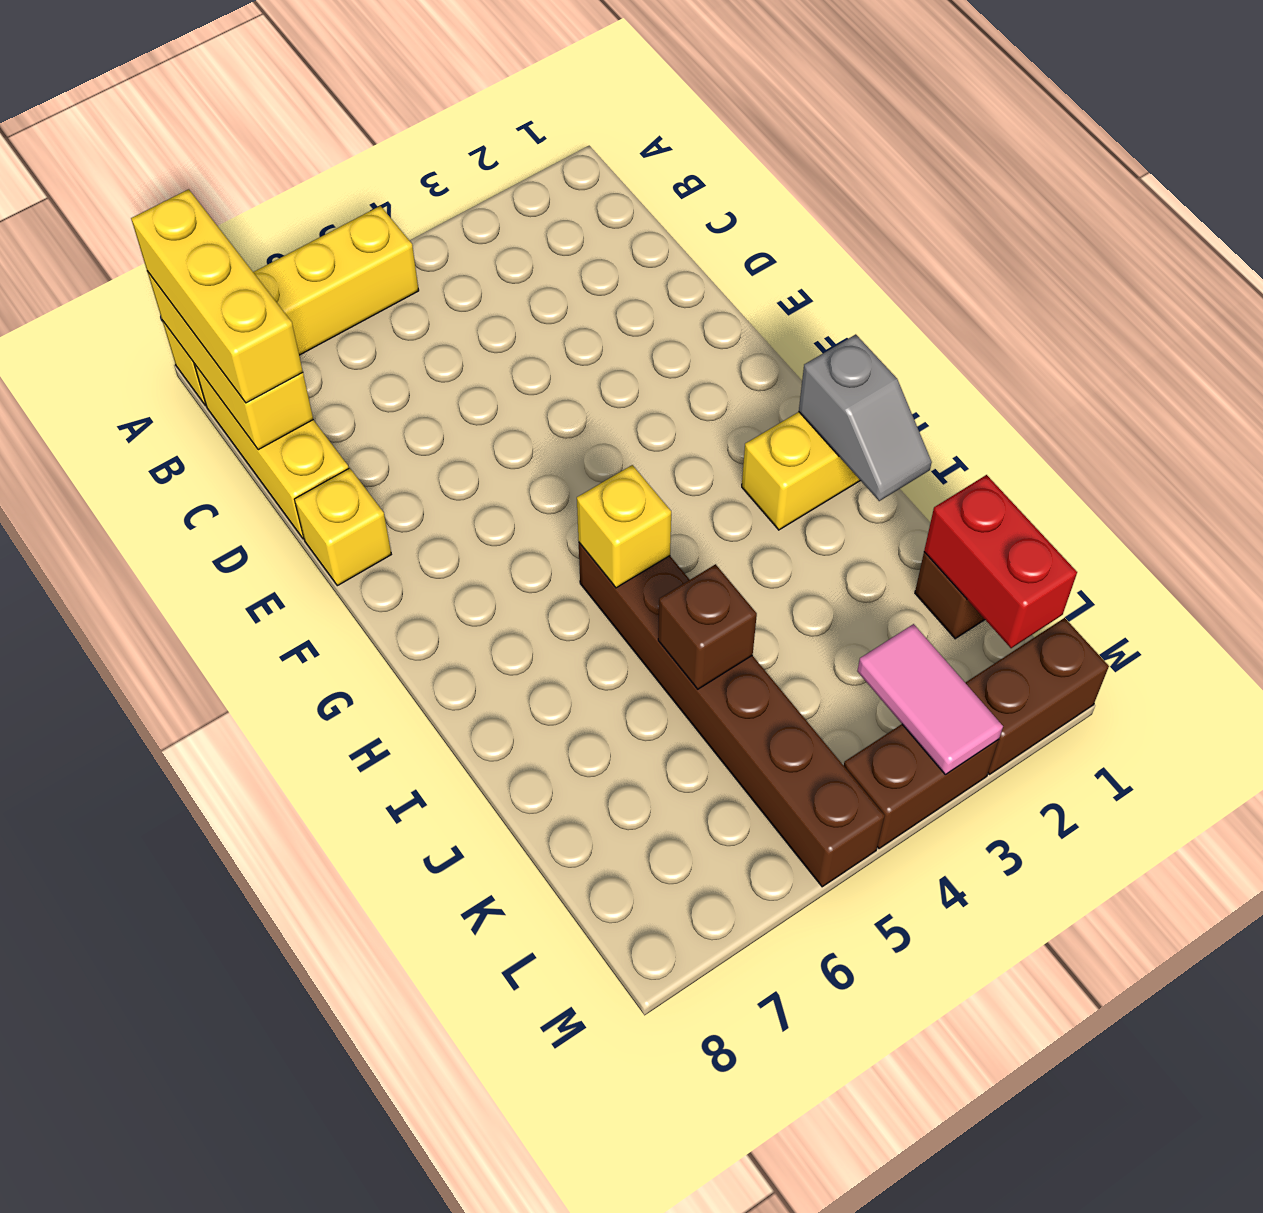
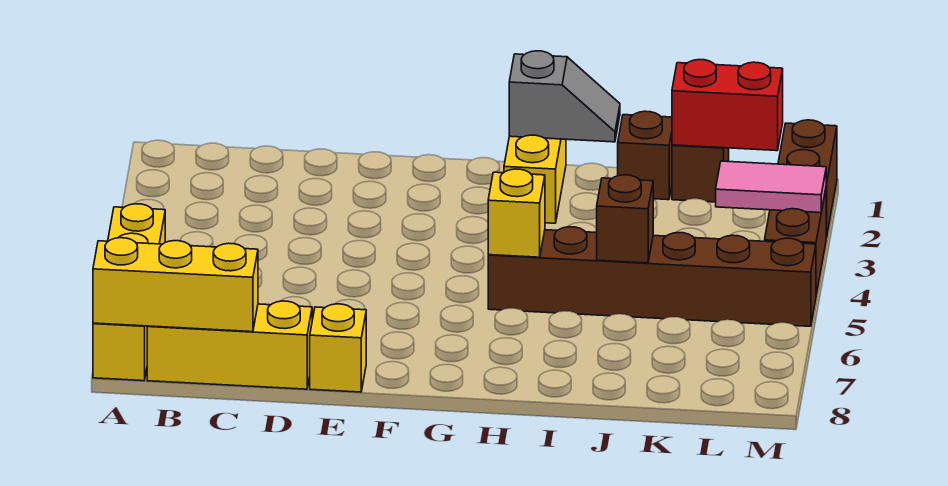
yellow 1x3 brick [131,189,303,403] -> none
none -> brown 1x1 brick [618,111,672,200]

